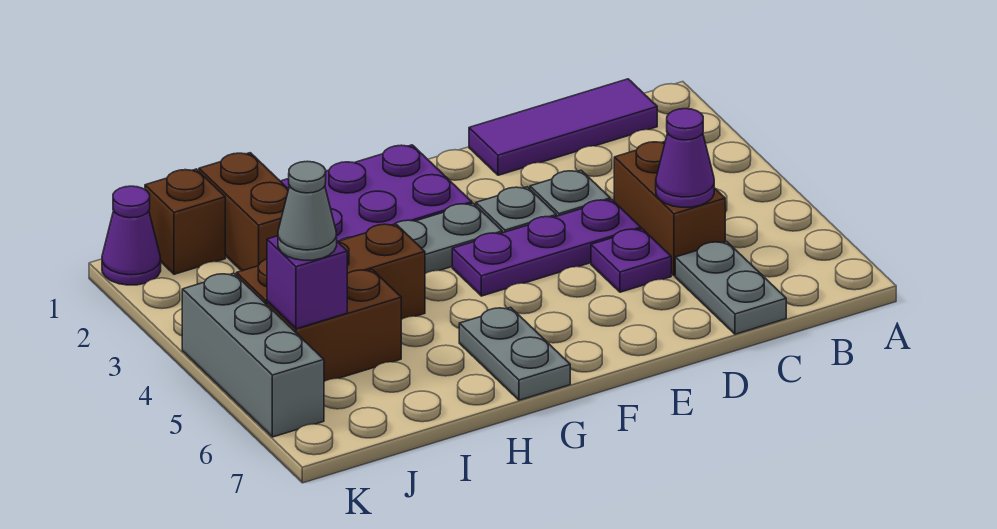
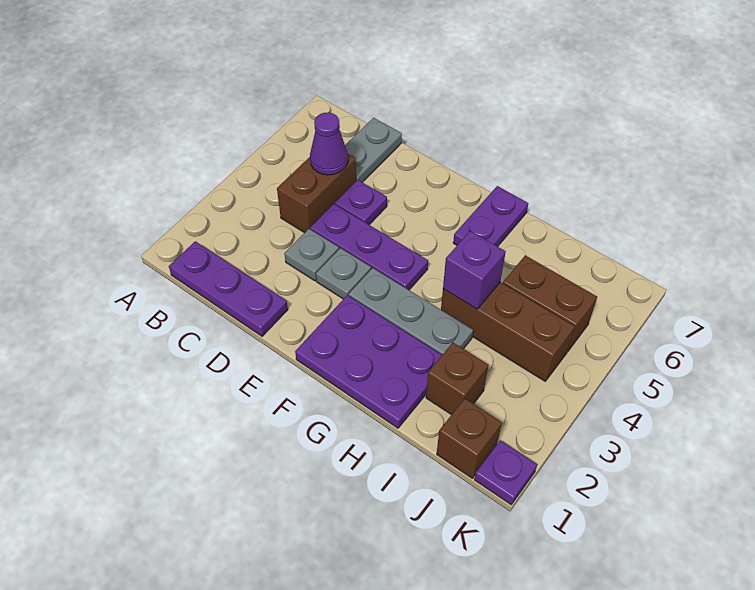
purple 1x3 tile [469,79,657,175] -> purple 1x3 plate [169,241,288,336]
grey 1x2 plate [459,307,570,400] -> purple 1x2 plate [453,186,528,247]
brown 1x2 brick [199,153,289,271] -> brown 1x1 brick [426,343,488,415]
purple 1x1 brick [267,236,347,329] -> purple 1x1 brick moved to [443,231,506,309]
grey 1x1 cone [278,161,337,260] -> none
purple 1x1 cone [102,186,161,285] -> purple 1x1 plate [474,440,537,505]
grey 1x3 brick [182,273,324,437] -> none

